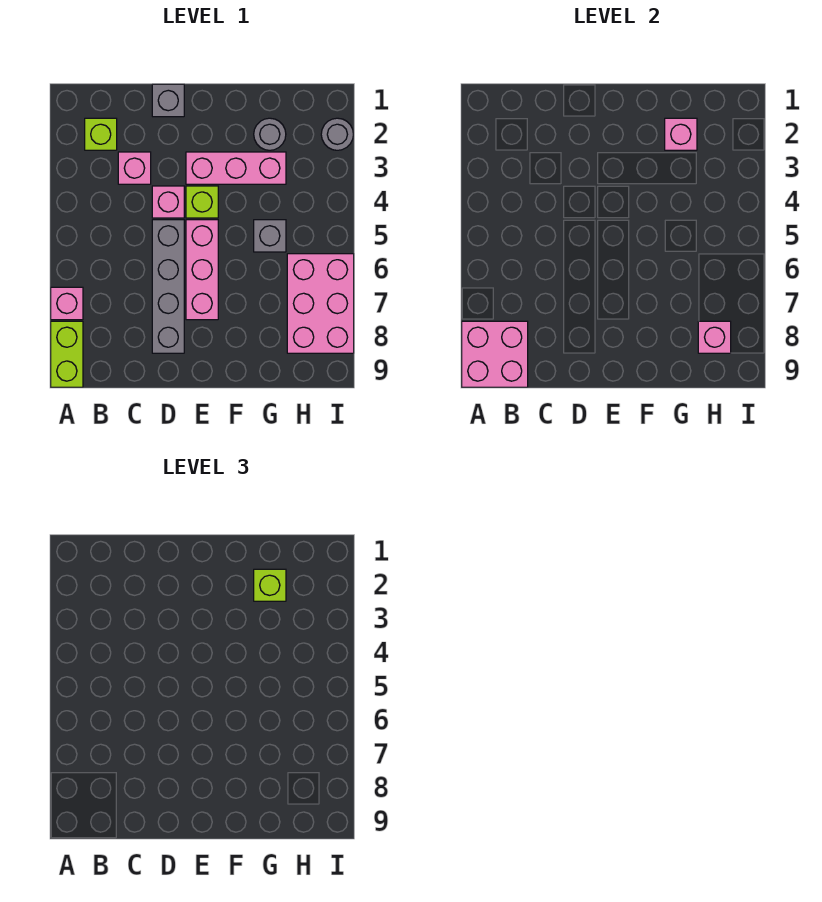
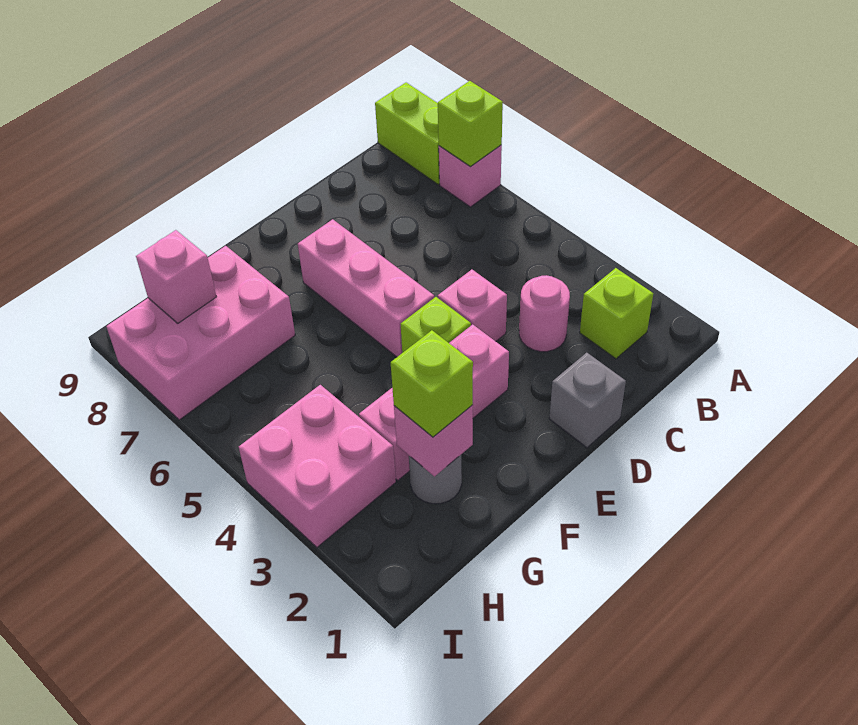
none -> lime 1x1 brick [438,81,503,167]
pink 2x2 brick [462,321,528,387] -> pink 2x2 brick moved to [239,385,396,547]
pink 1x1 brick [118,152,151,184] -> pink 1x1 round brick [519,275,570,352]
grey 1x4 brick [152,220,184,353] -> none
grey 1x1 brick [254,220,286,252] -> none
pink 2x3 brick [287,254,354,353] -> pink 2x3 brick turned to [106,246,295,420]
grey 1x1 round brick [321,118,353,150] -> none

